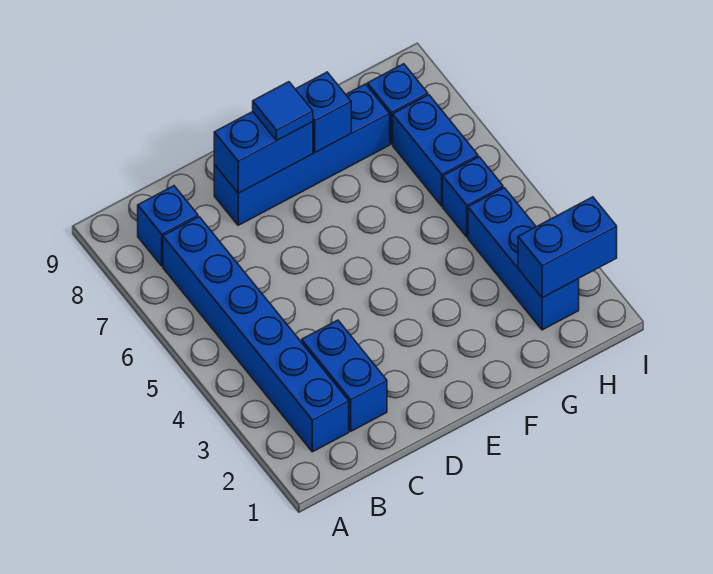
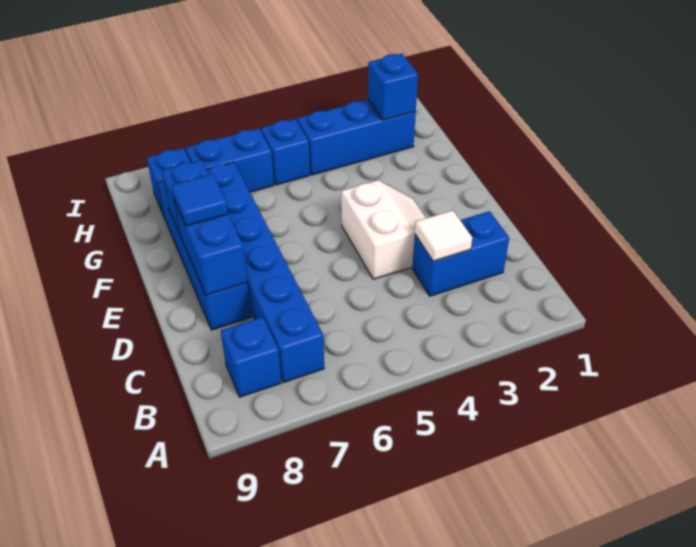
blue 1x6 brick [163,217,349,452] -> blue 1x6 brick turned to [207,162,324,382]
none -> white 1x1 tile [415,210,472,261]
none -> white 2x2 slope [341,180,426,279]
blue 1x2 brick [518,197,617,298] -> blue 1x1 brick [368,54,418,120]

